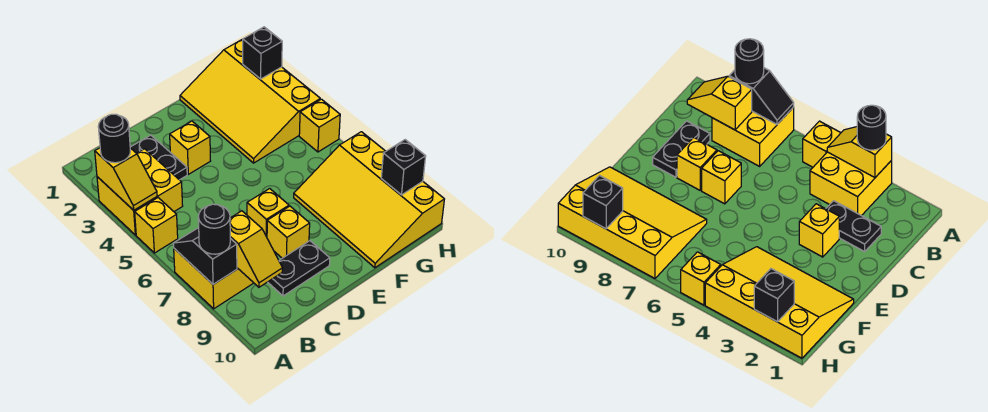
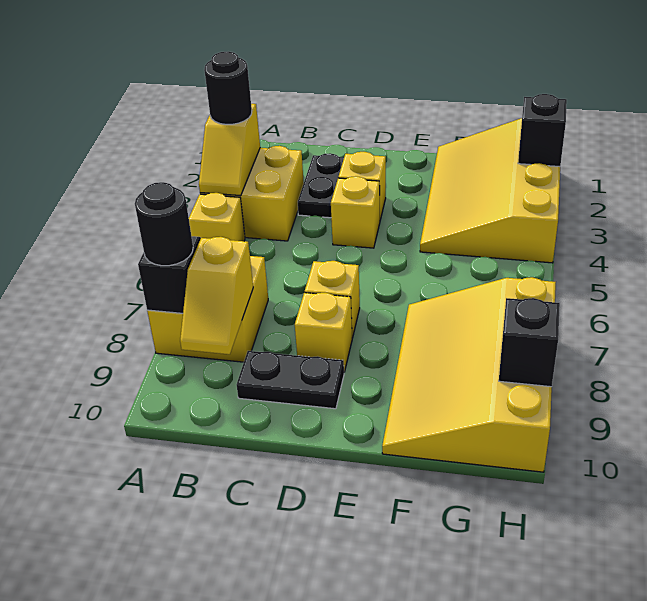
yellow 1x1 brick [299,99,340,152] -> yellow 1x1 brick moved to [331,176,380,248]

